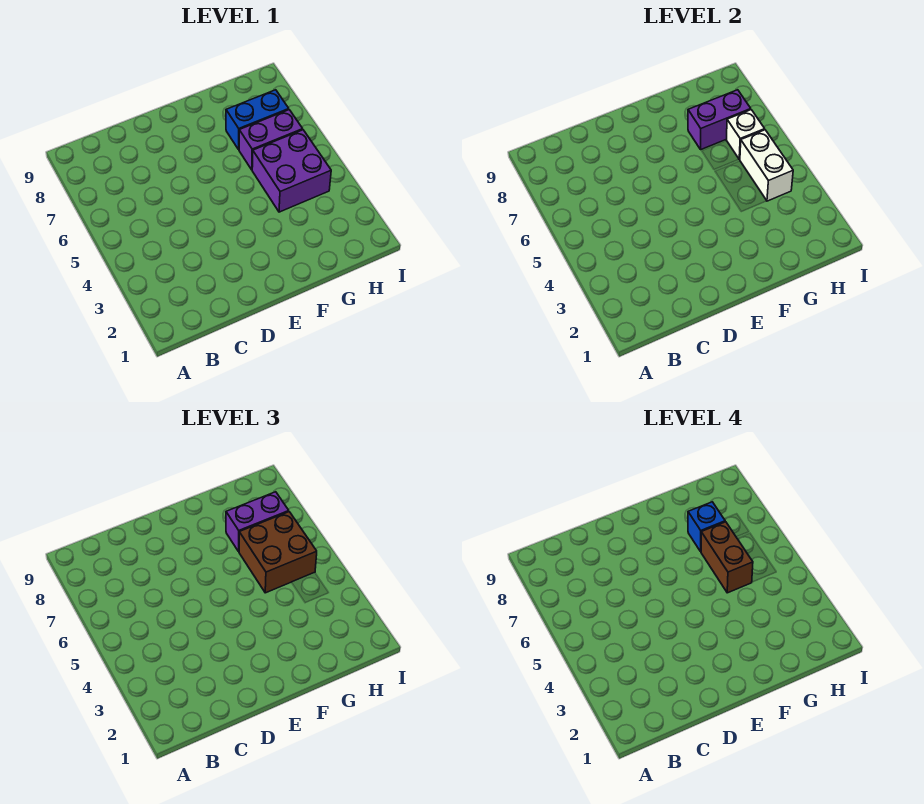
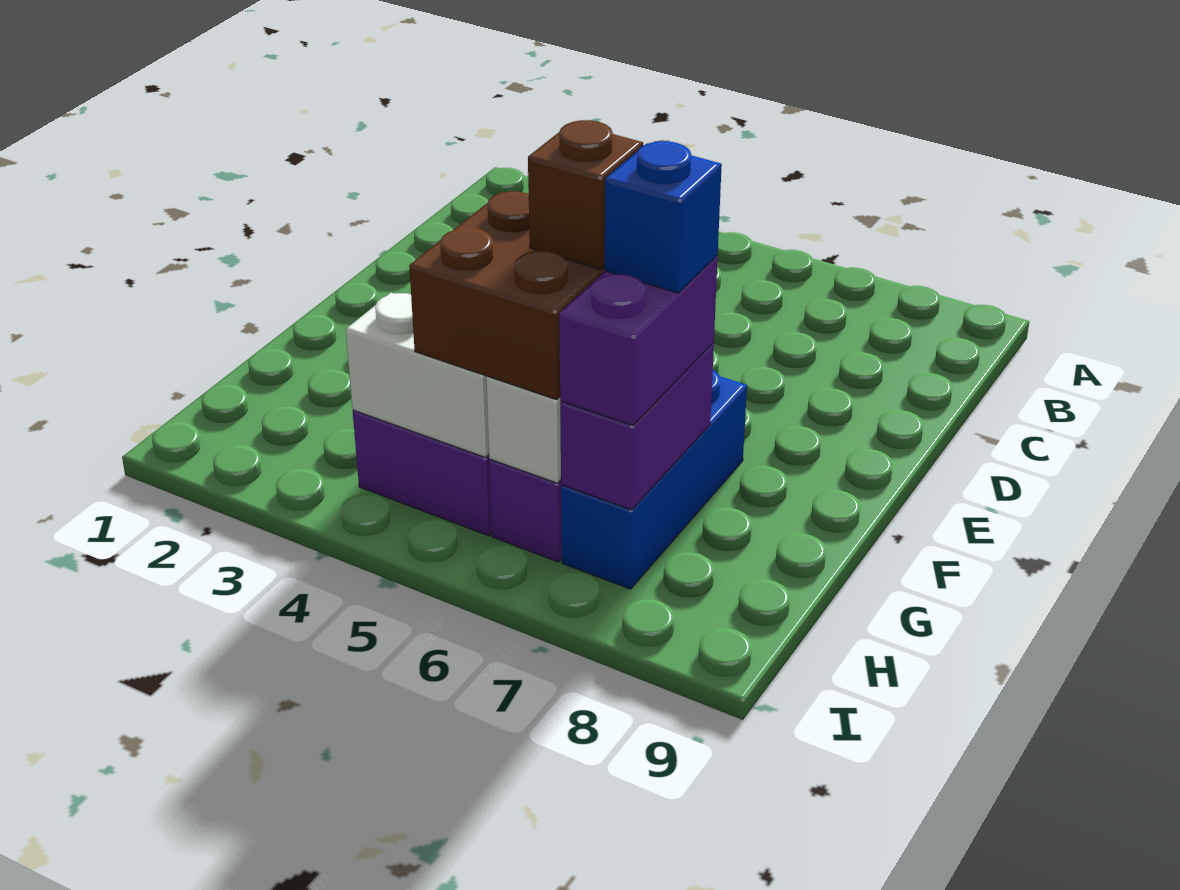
brown 1x2 brick [701,522,753,593] -> brown 1x1 brick [528,120,643,270]
blue 1x2 brick [226,90,289,149] -> blue 1x3 brick [561,370,747,589]

